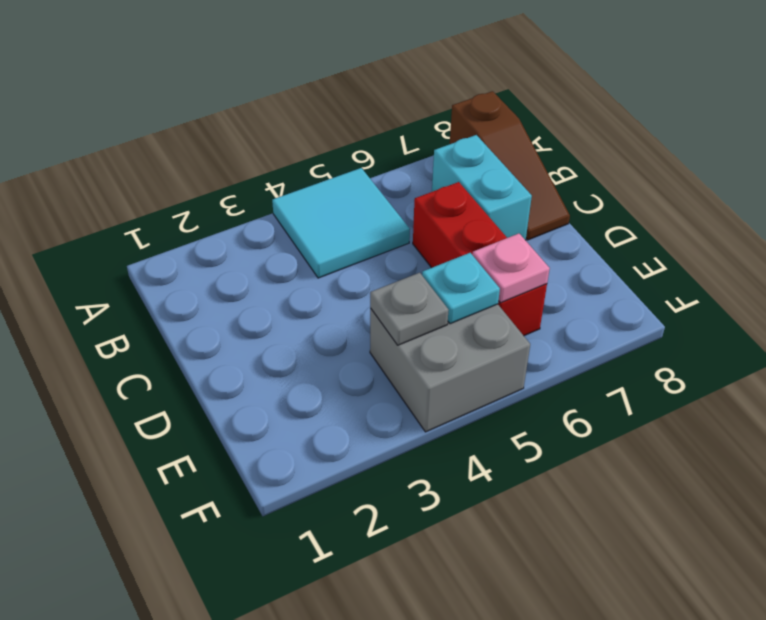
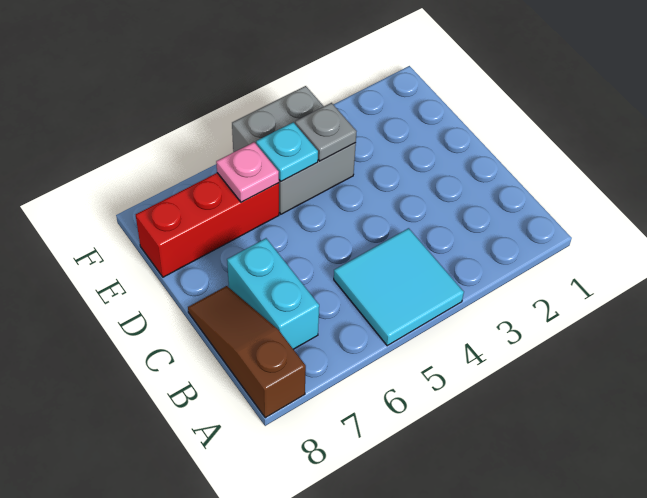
red 1x3 brick [413,182,547,336] -> red 1x3 brick turned to [136,173,279,277]

